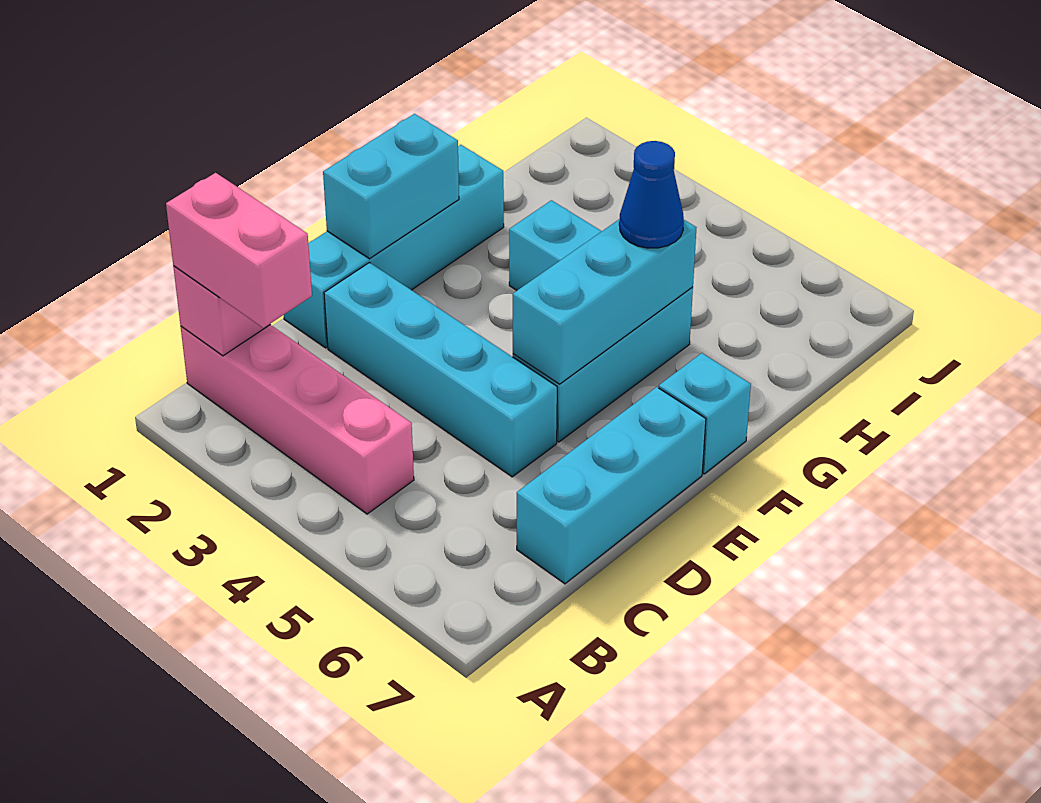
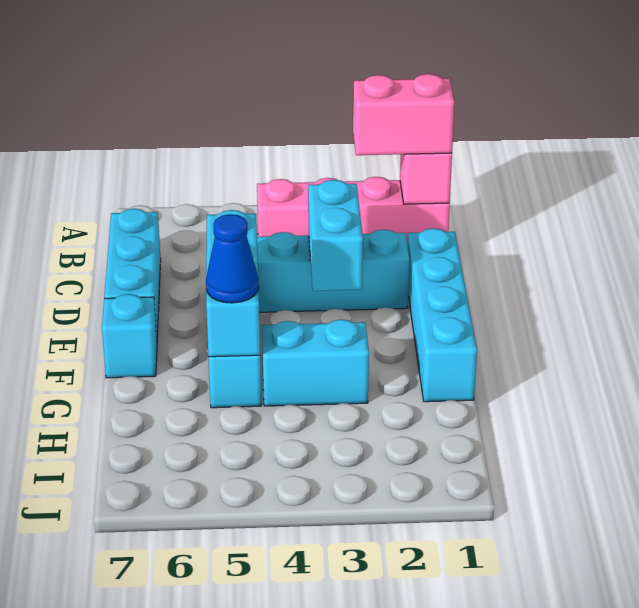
cyan 1x2 brick [323,114,459,259] -> cyan 1x2 brick moved to [308,180,363,291]

